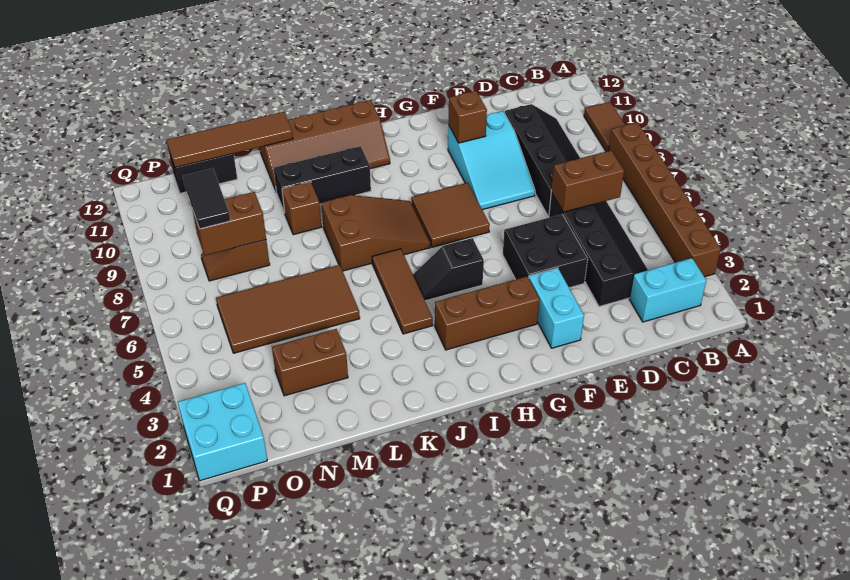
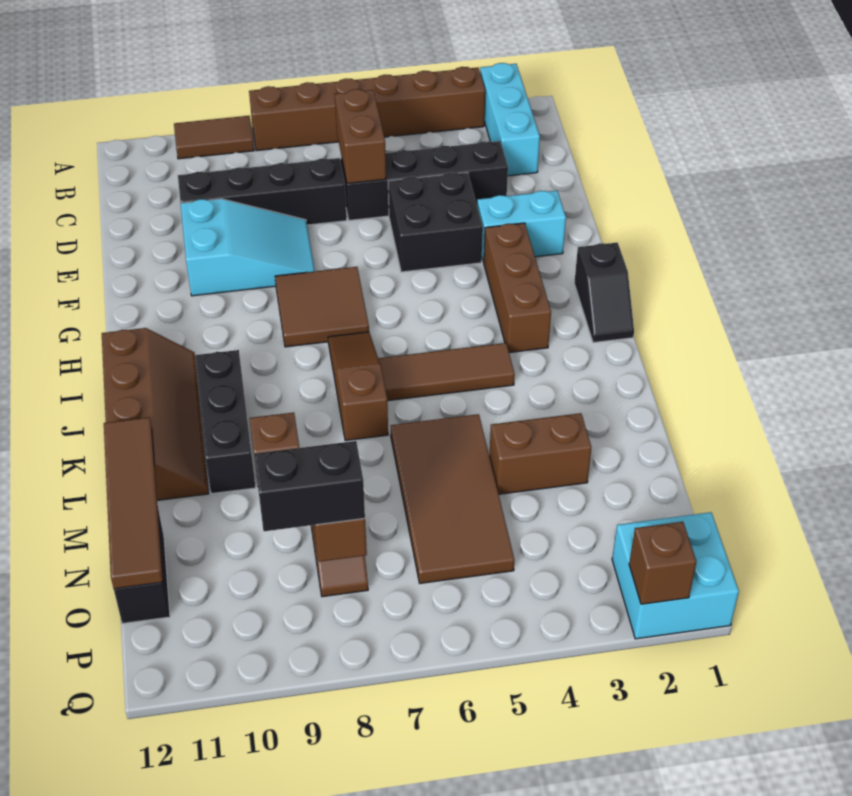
cyan 1x2 brick [629,258,706,322] -> cyan 1x3 brick [480,63,540,176]
brown 1x1 brick [448,91,487,143] -> brown 1x1 brick moved to [629,522,697,604]
black 1x2 slope [413,238,484,301] -> black 1x2 slope moved to [574,243,634,343]
brown 2x3 slope [321,195,430,271] -> brown 1x3 slope [328,332,388,441]
brown 1x2 brick [272,329,348,396] -> brown 1x2 brick turned to [489,413,592,494]
black 1x2 tile [183,168,230,229] -> black 1x2 brick [254,441,365,531]

